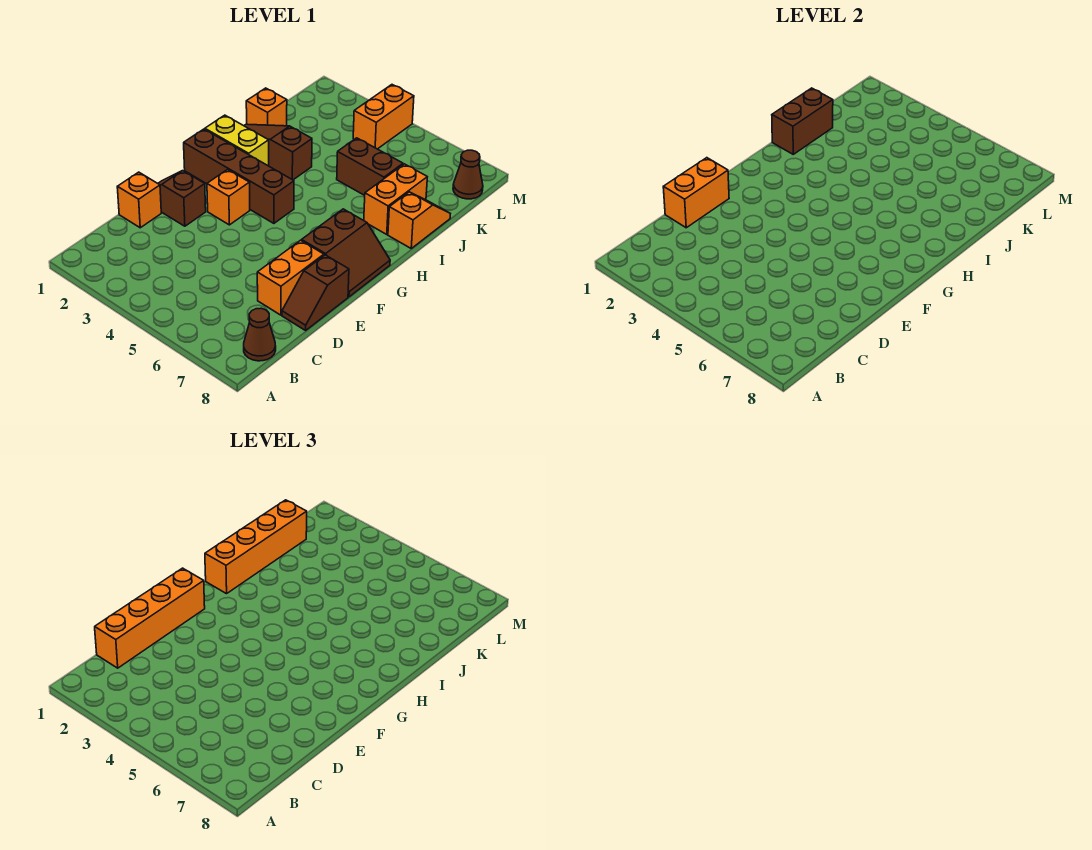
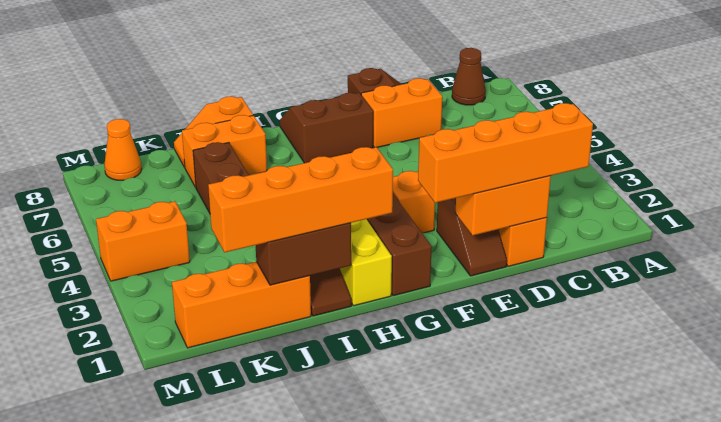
orange 1x1 brick [246,88,287,126] -> orange 1x3 brick [172,262,311,348]
brown 1x1 cone [453,150,483,199] -> orange 1x1 cone [104,119,142,180]

